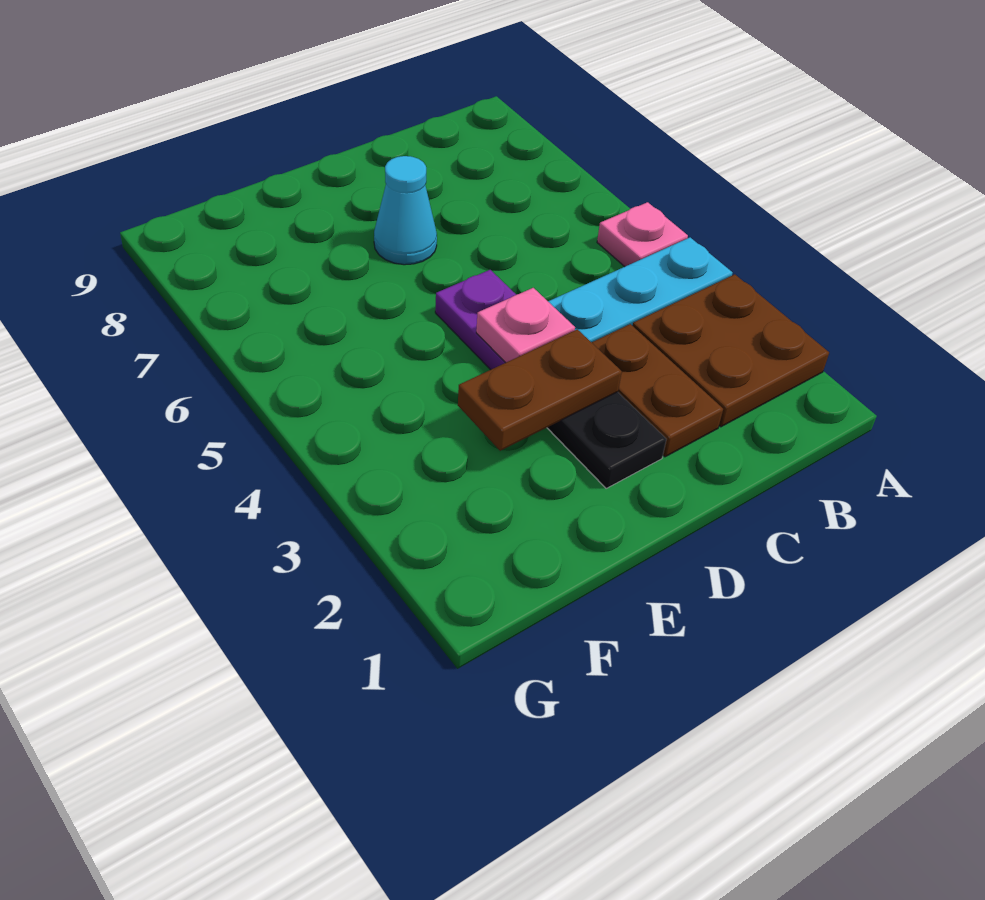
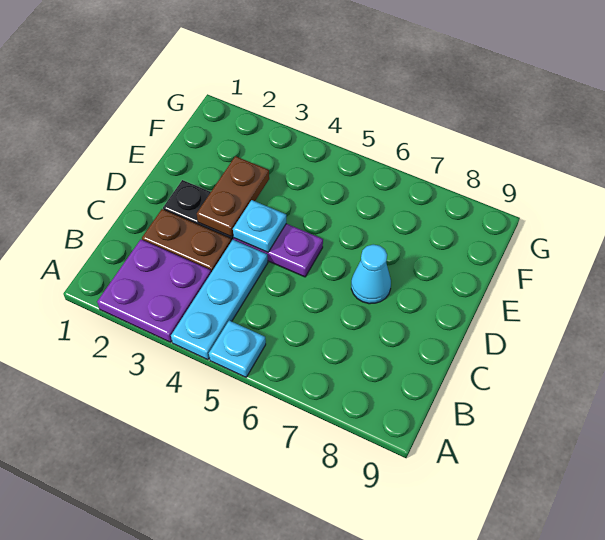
brown 2x2 plate [633,274,829,427] -> purple 2x2 plate [97,240,211,342]
pink 1x1 plate [597,202,688,267] -> cyan 1x1 plate [209,321,266,377]
pink 1x1 plate [476,288,575,363] -> cyan 1x1 plate [233,200,286,252]

